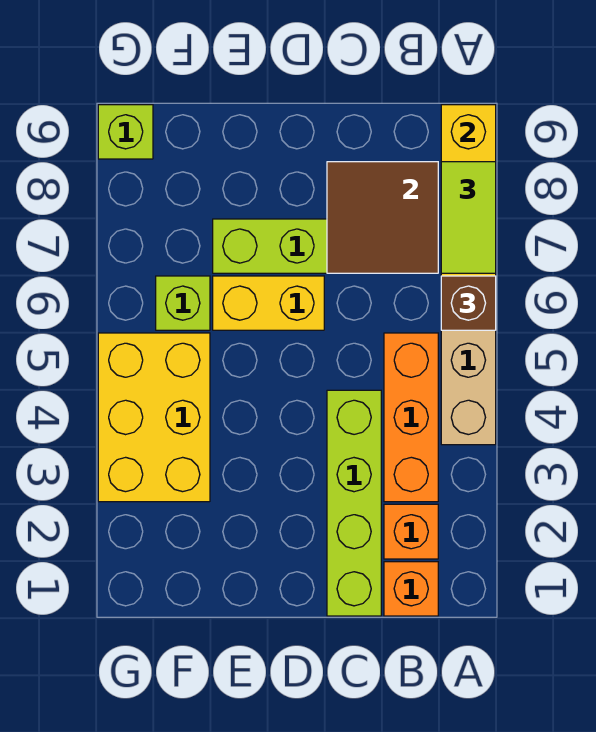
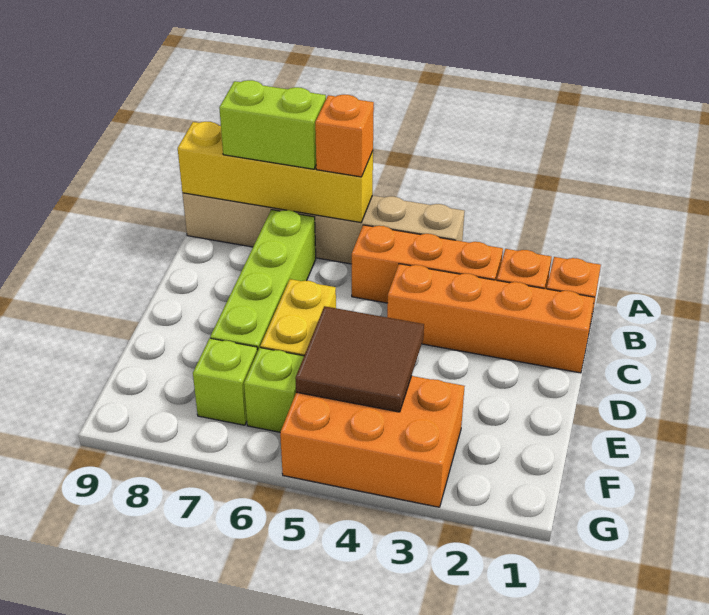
brown 1x1 brick [441,276,496,330] -> orange 1x1 brick [315,95,374,177]
lime 1x2 tile [441,162,496,273] -> lime 1x2 brick [219,80,326,169]
brown 2x2 tile [327,162,438,273] -> brown 2x2 tile moved to [295,306,424,412]
lime 1x4 brick [327,390,381,616] -> orange 1x4 brick [387,264,594,373]
yellow 2x3 brick [98,333,210,502] -> orange 2x3 brick [280,376,465,507]
lime 1x1 brick [98,105,153,159] -> lime 1x1 brick moved to [193,338,257,425]

